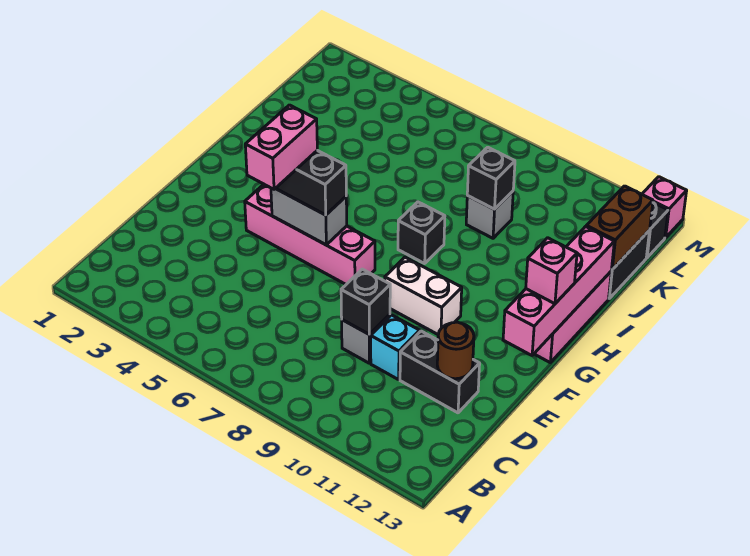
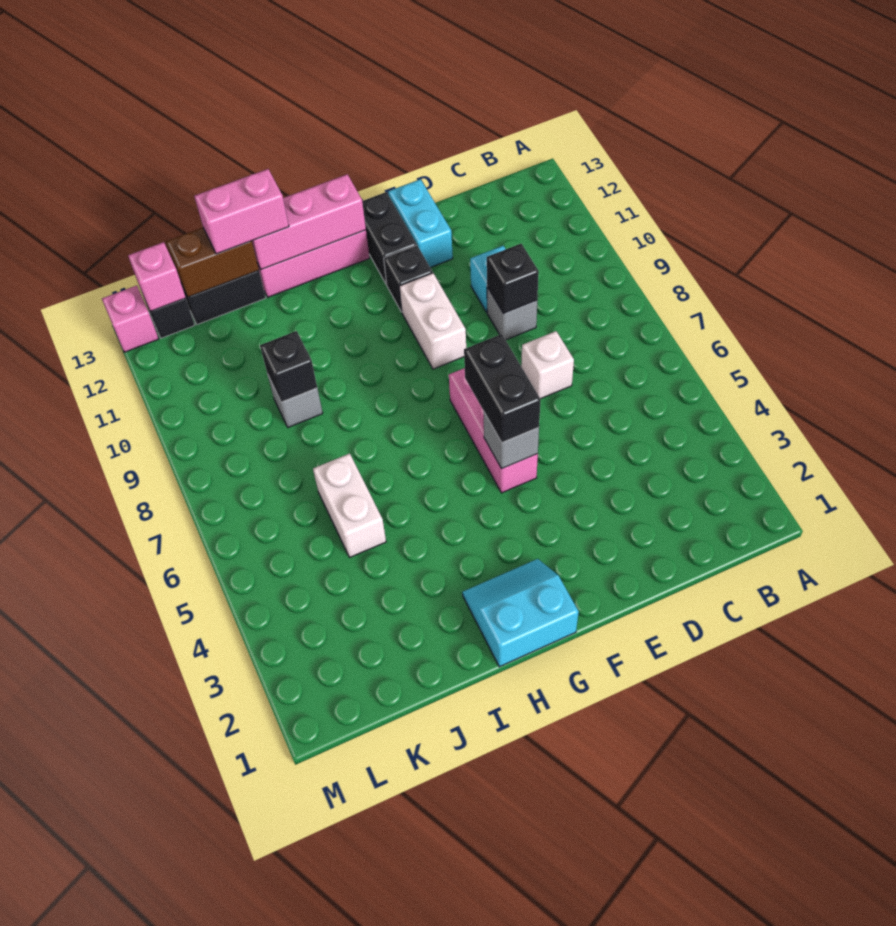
none -> white 1x1 brick [521,331,574,399]
black 1x2 brick [400,331,480,413] -> black 1x2 brick moved to [362,192,417,285]
brown 1x1 round brick [437,322,474,379] -> none
pink 1x2 brick [245,105,317,189] -> pink 1x2 brick moved to [194,169,289,254]
none -> cyan 1x2 brick [388,179,453,267]
pink 1x4 brick [245,184,375,284] -> pink 1x3 brick [449,368,538,493]
grey 1x2 brick [271,188,347,245] -> grey 1x1 brick [484,413,539,468]
pink 1x4 brick [503,227,614,355] -> pink 1x3 brick [252,174,366,270]
none -> cyan 2x2 slope [462,559,579,667]
pink 1x1 brick [526,238,577,304] -> pink 1x1 brick moved to [128,242,186,311]
black 1x1 brick [398,202,445,263] -> black 1x1 brick moved to [384,245,433,312]
none -> white 1x2 brick [313,453,386,557]

